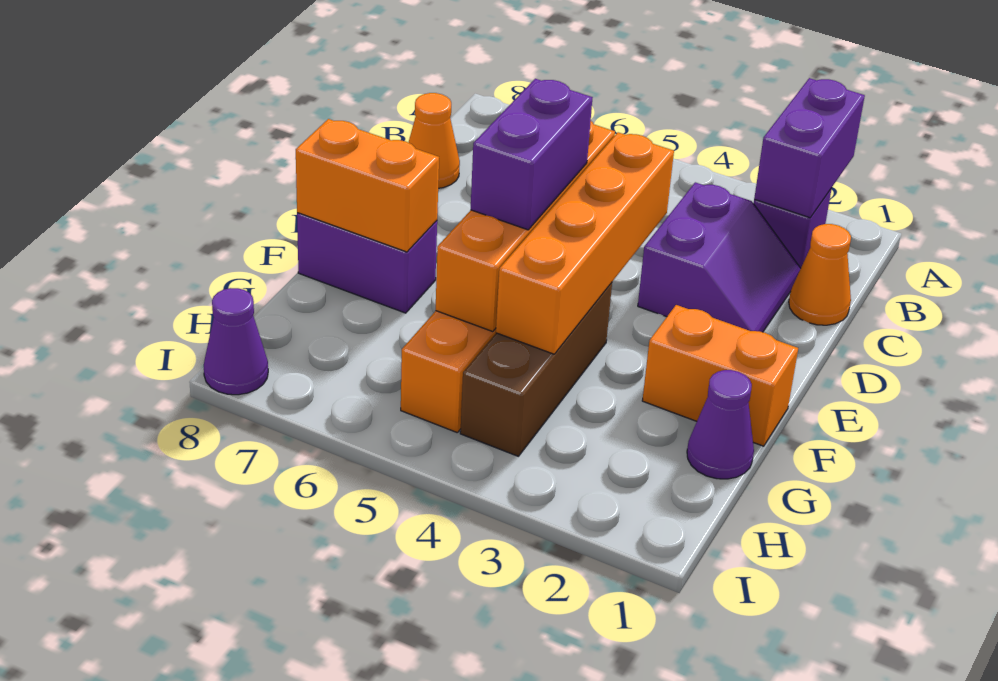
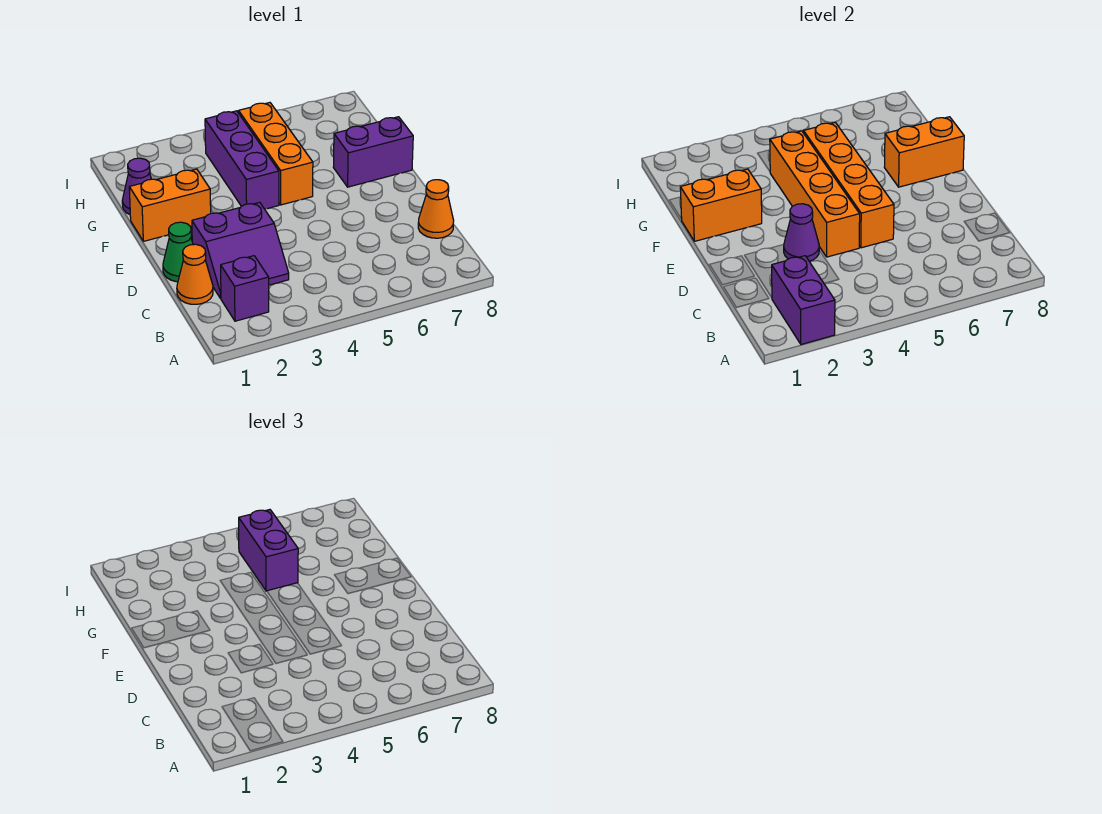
purple 2x2 slope [638,182,801,332] -> purple 2x2 slope turned to [192,202,289,298]
none -> green 1x1 cone [163,222,193,282]
purple 1x2 brick [471,79,593,230] -> purple 1x2 brick moved to [239,510,298,591]
none -> orange 1x2 brick [680,169,762,241]
brown 1x3 brick [460,283,612,456] -> purple 1x3 brick [205,111,279,209]
purple 1x1 cone [204,288,268,395] -> purple 1x1 cone moved to [784,204,819,261]

